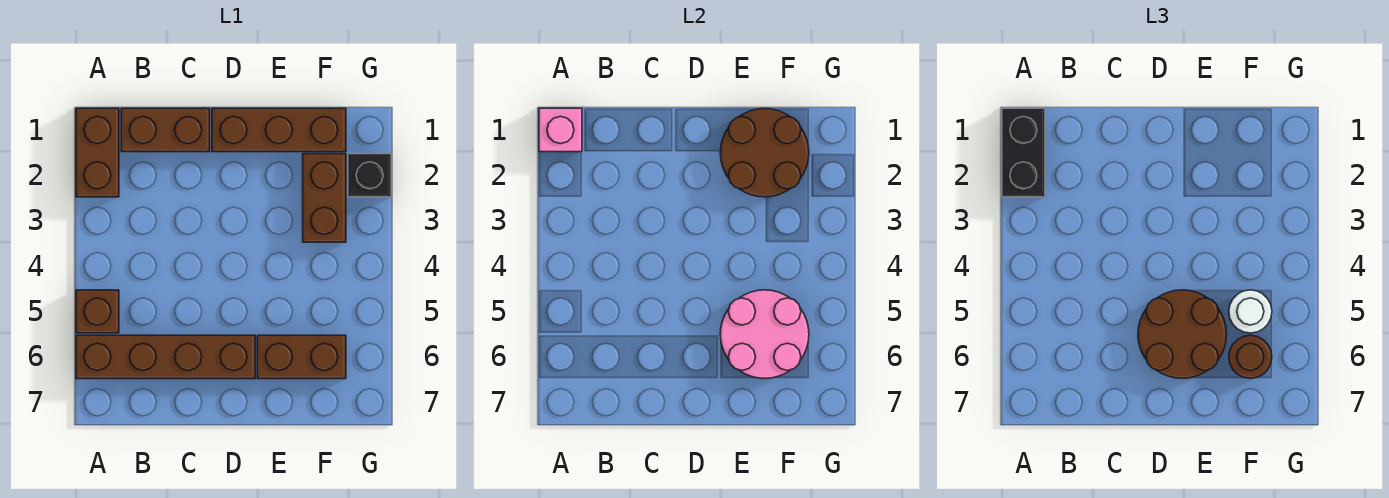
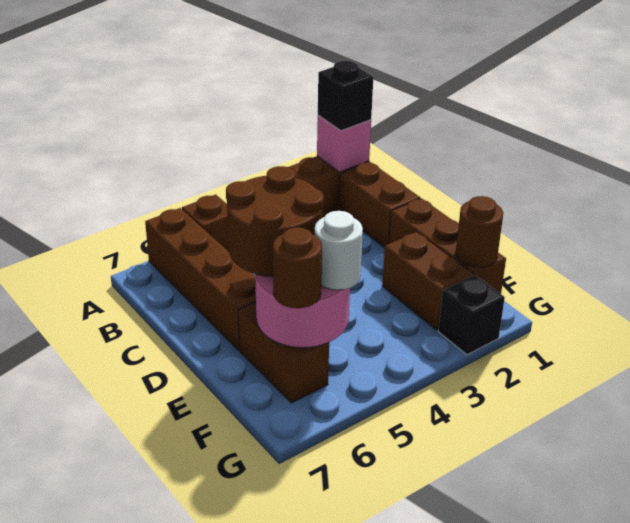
black 1x2 brick [1002,108,1045,197] -> black 1x1 brick [318,61,373,131]
brown 2x2 round brick [720,108,809,197] -> brown 1x1 round brick [456,196,503,267]
brown 1x2 brick [303,154,346,242] -> brown 1x2 brick turned to [382,232,473,330]

